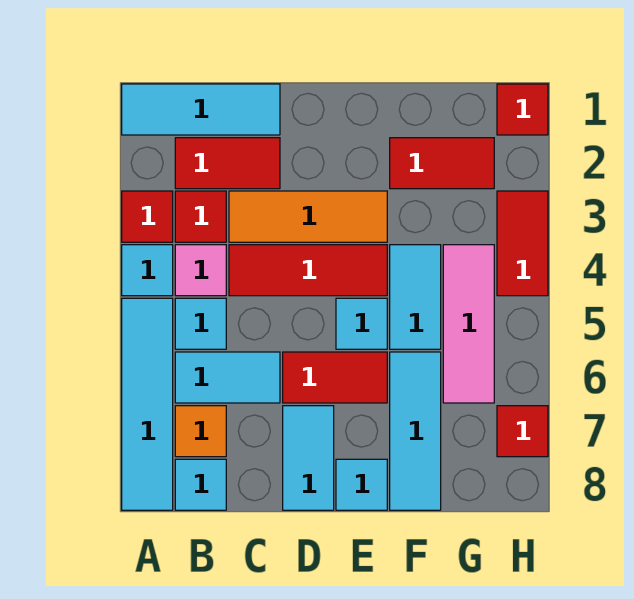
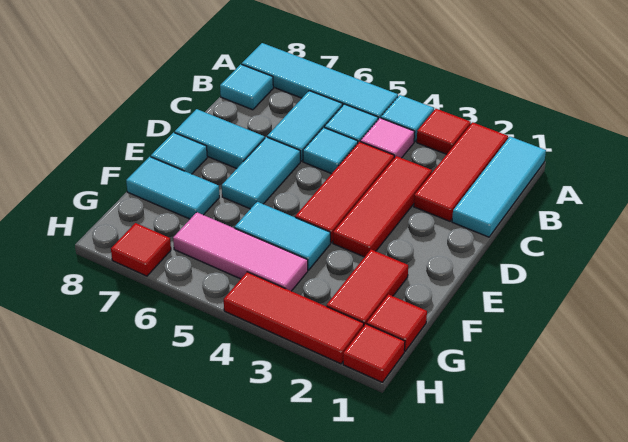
red 1x2 tile [175,138,280,189] -> red 1x3 tile [414,122,508,221]
red 1x1 tile [175,191,226,242] -> red 1x1 tile moved to [367,294,427,351]
orange 1x1 tile [175,406,226,457] -> none
orange 1x3 tile [229,191,387,242] -> red 1x3 tile [333,156,432,257]
red 1x2 tile [283,352,387,403] -> cyan 1x2 tile [222,137,300,209]
cyan 1x1 tile [336,298,387,349] -> cyan 1x1 tile moved to [303,127,358,174]
cyan 1x3 tile [390,352,441,510] -> cyan 1x2 tile [126,157,219,219]
red 1x2 tile [497,191,548,296] -> red 1x3 tile [224,272,364,364]

